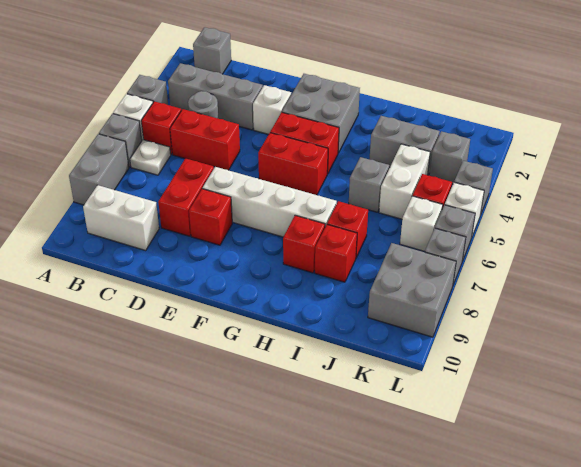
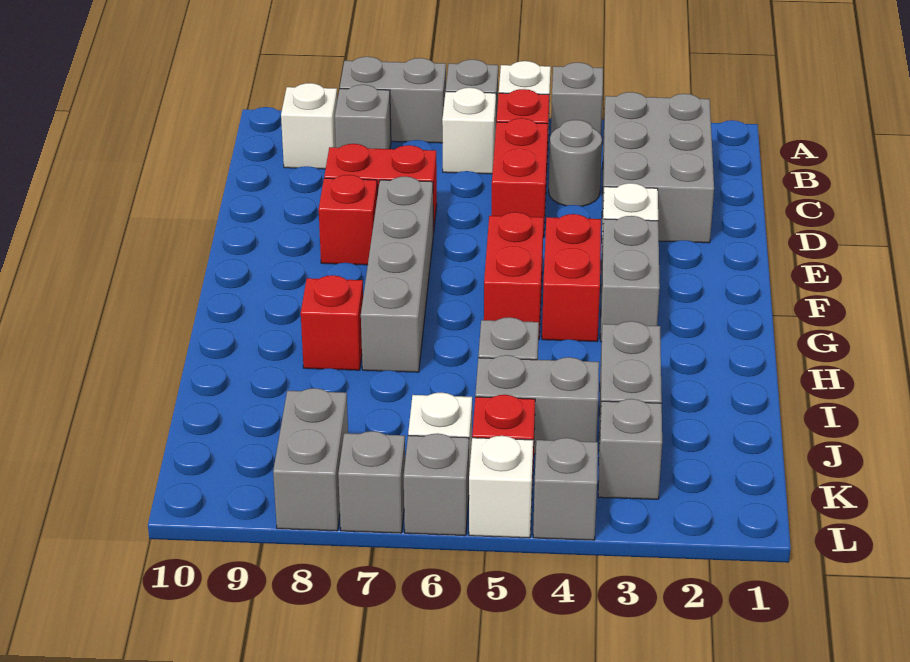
grey 1x1 brick [193,27,231,74] -> grey 1x1 brick moved to [335,85,391,149]
grey 1x3 brick [168,63,263,130] -> grey 2x3 brick [602,92,714,243]
white 1x1 plate [130,140,171,175] -> white 1x1 brick [442,88,496,174]
white 1x2 brick [83,185,159,250] -> white 1x1 brick [281,83,337,169]
white 1x4 brick [203,167,337,237] -> grey 1x4 brick [361,176,433,372]
grey 2x2 brick [282,74,360,153] -> grey 1x2 brick [600,216,660,342]
red 1x1 brick [327,201,368,257] -> none
red 1x1 brick [315,225,357,282] -> none
white 1x2 brick [379,144,430,219] -> grey 1x2 brick [475,355,599,454]
grey 2x2 brick [368,243,456,337] -> grey 1x2 brick [273,388,348,531]

